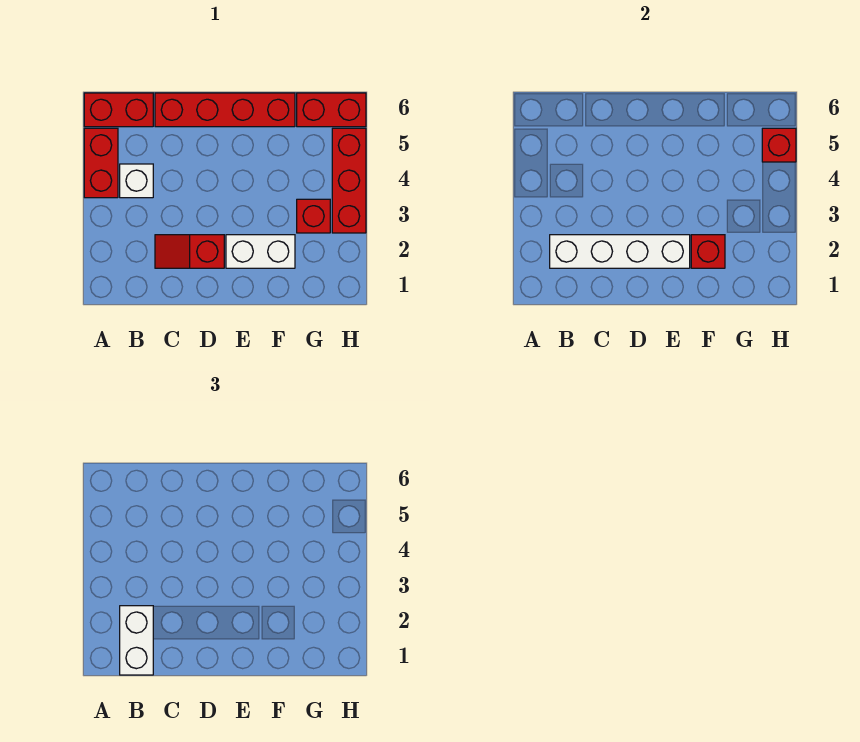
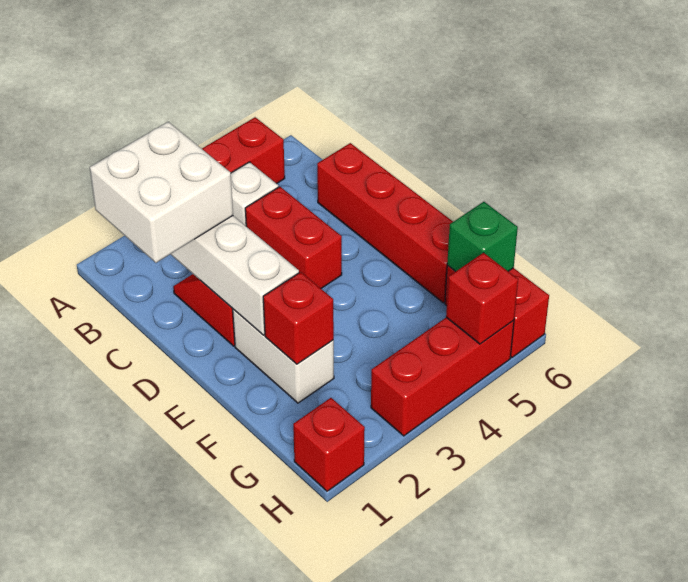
red 1x2 brick [84,93,153,127] -> red 1x2 brick moved to [245,187,342,288]
white 1x2 brick [120,606,153,675] -> white 2x2 brick [90,122,233,263]
red 1x1 brick [297,199,330,233] -> red 1x1 brick moved to [293,398,365,491]
none -> green 1x1 brick [447,202,518,271]

